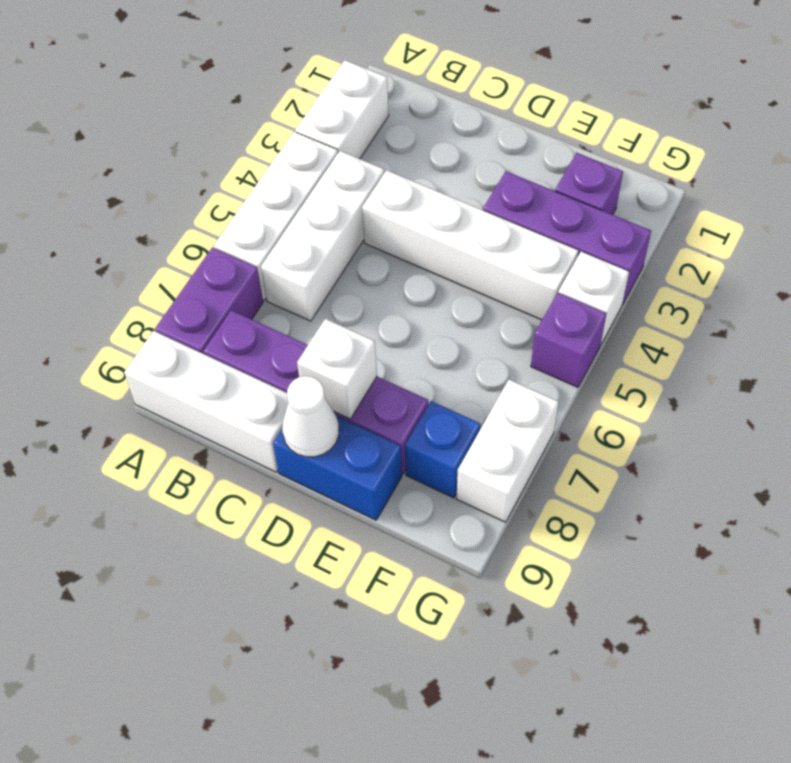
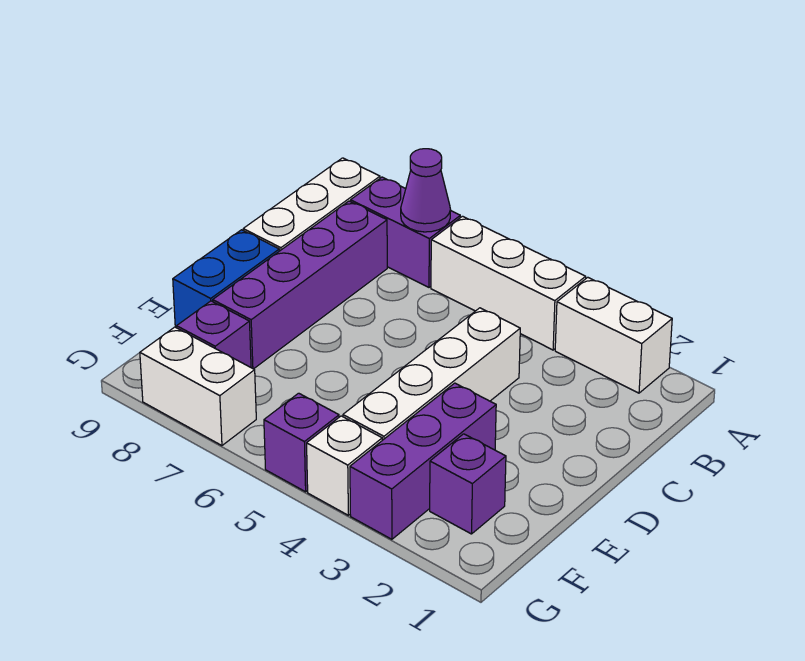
none -> purple 1x1 cone [401,149,450,232]
white 1x3 brick [261,151,384,321] -> none
white 1x1 brick [297,319,377,419] -> none
white 1x1 cone [282,376,339,457] -> none
blue 1x1 brick [405,401,480,498] -> purple 1x1 brick [177,301,251,367]

